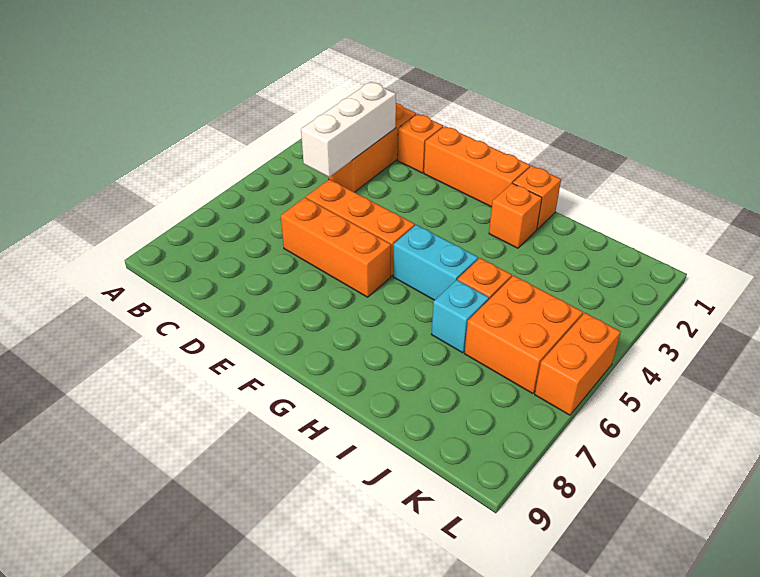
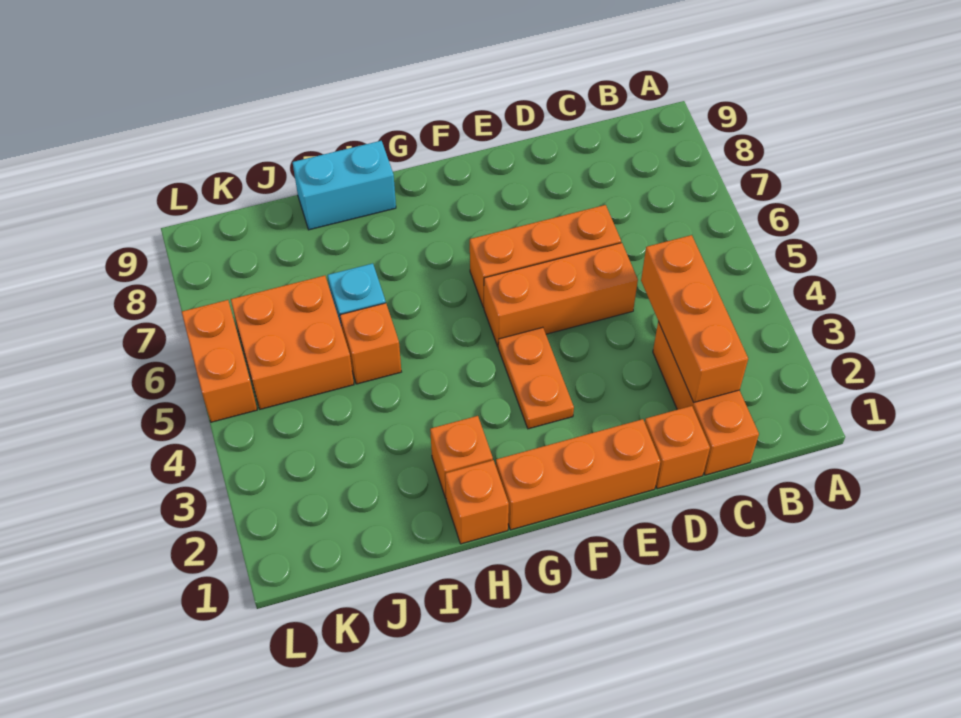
white 1x3 brick [301,82,396,177] -> orange 1x3 brick [641,235,748,402]
none -> orange 1x2 plate [498,327,574,429]
cyan 1x2 brick [393,225,478,300] -> cyan 1x2 brick moved to [293,141,396,230]

